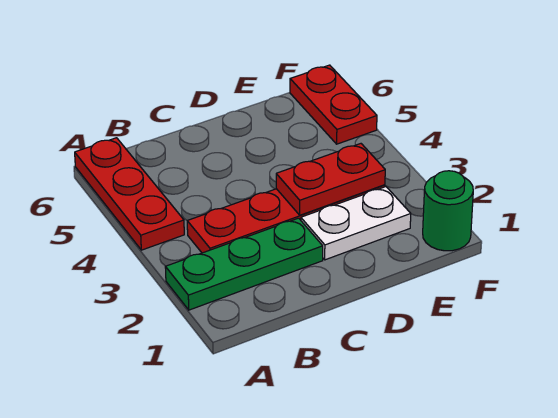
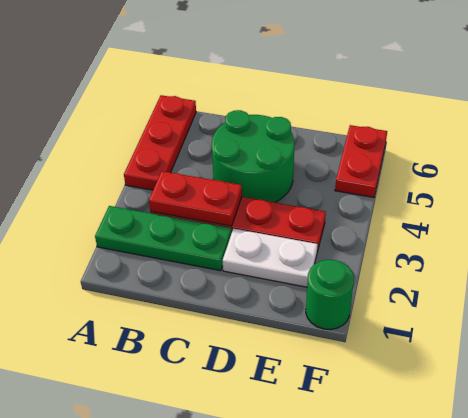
none -> green 2x2 round brick [212,110,294,202]
red 1x2 plate [276,144,385,215] -> red 1x2 plate moved to [149,171,242,226]

